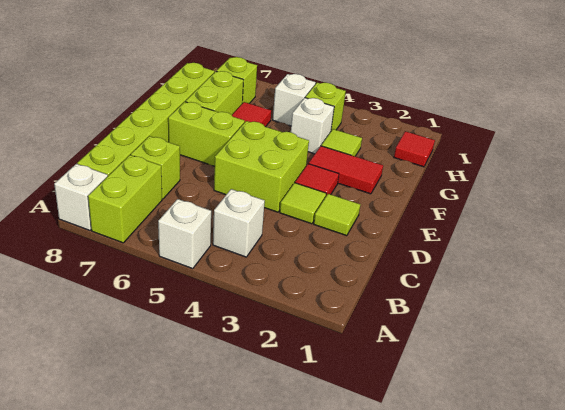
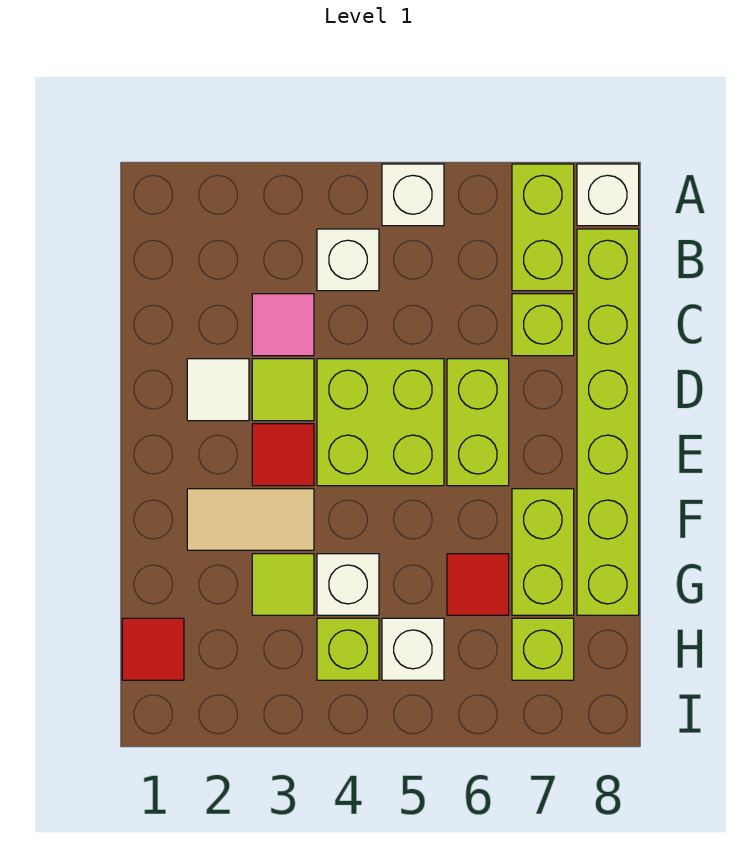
none -> pink 1x1 tile [252,294,314,356]
lime 1x1 tile [314,194,360,236] -> white 1x1 tile [187,359,249,421]
lime 1x2 brick [168,102,245,166] -> lime 1x2 brick turned to [447,359,509,486]
red 1x2 tile [309,146,383,194] -> tan 1x2 tile [187,489,314,550]

